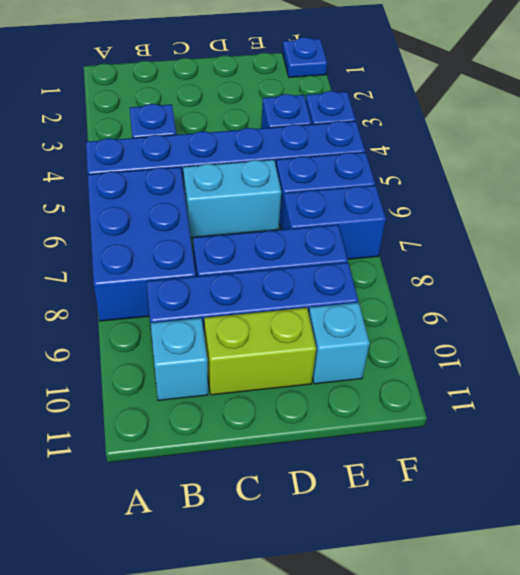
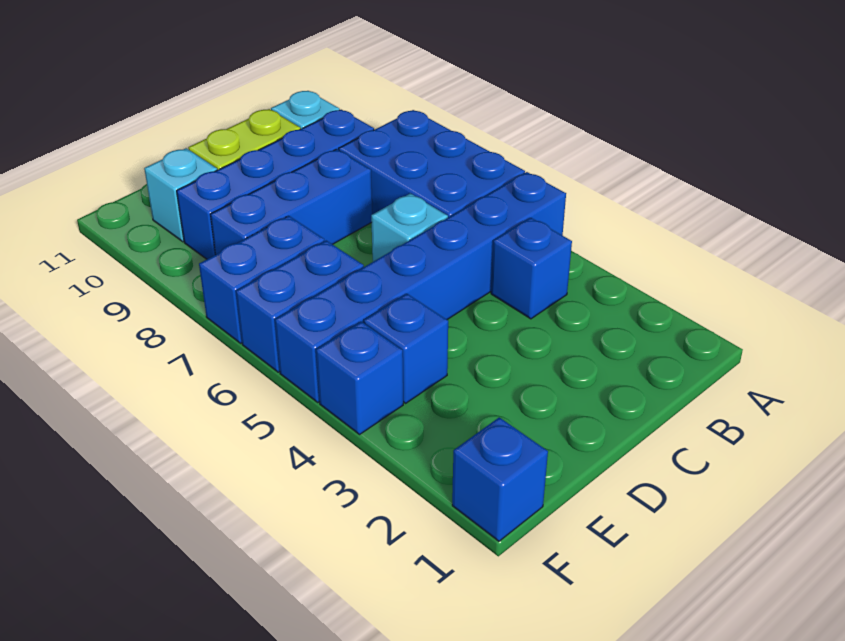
cyan 1x2 brick [183,160,281,238] -> cyan 1x1 brick [371,193,448,262]
blue 1x1 plate [282,37,327,77] -> blue 1x1 brick [452,417,548,541]

